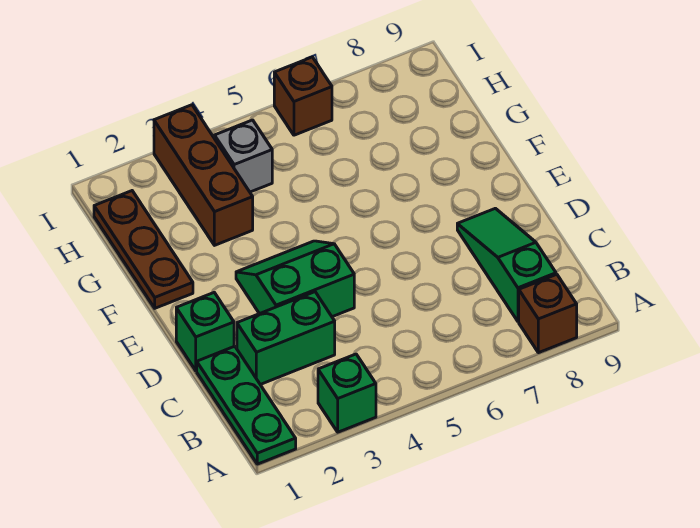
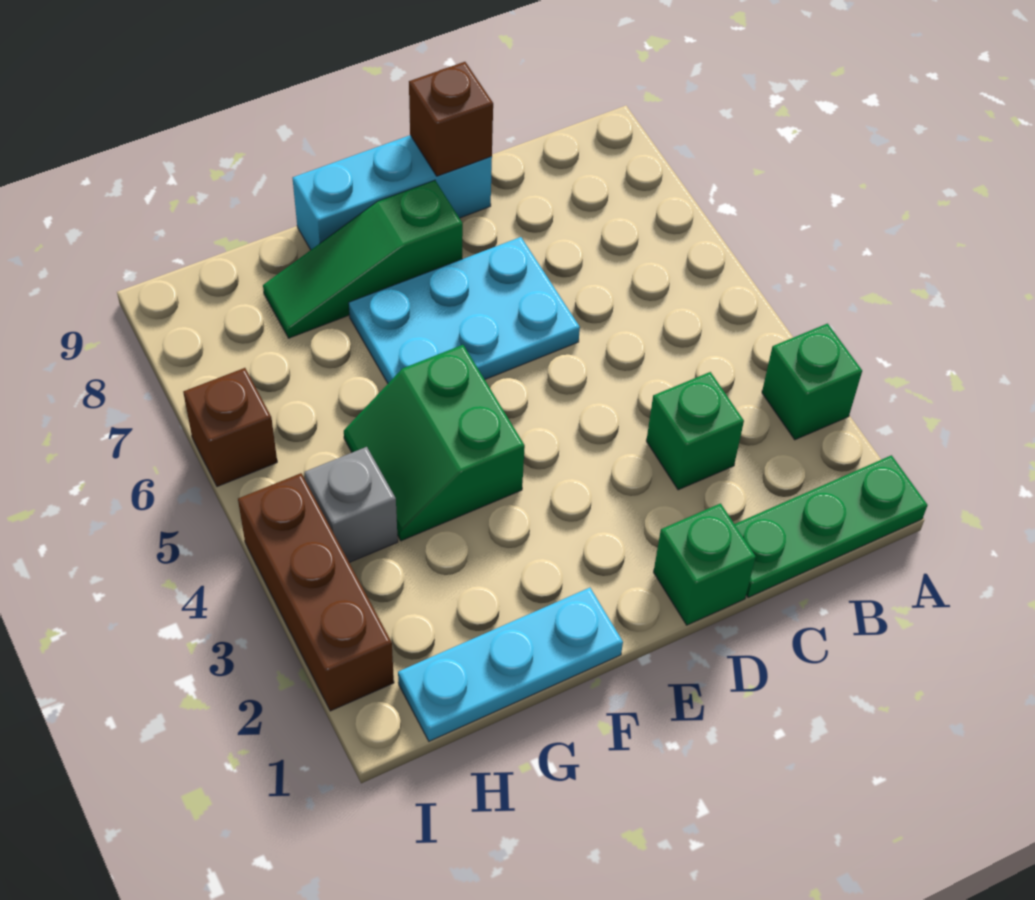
brown 1x1 brick [519,274,577,353] -> brown 1x1 brick moved to [409,62,493,176]
green 1x3 slope [457,208,556,321] -> green 1x3 slope moved to [263,180,463,338]
green 1x2 brick [237,292,335,385] -> green 1x1 brick [646,372,744,490]
green 2x2 slope [236,241,354,317] -> green 2x2 slope moved to [344,345,525,541]
none -> cyan 2x3 plate [349,237,580,383]
none -> cyan 1x3 brick [293,135,492,250]
brown 1x3 plate [94,191,193,308] -> cyan 1x3 plate [398,588,623,741]
brown 1x3 brick [154,105,253,245] -> brown 1x3 brick turned to [238,473,394,711]

